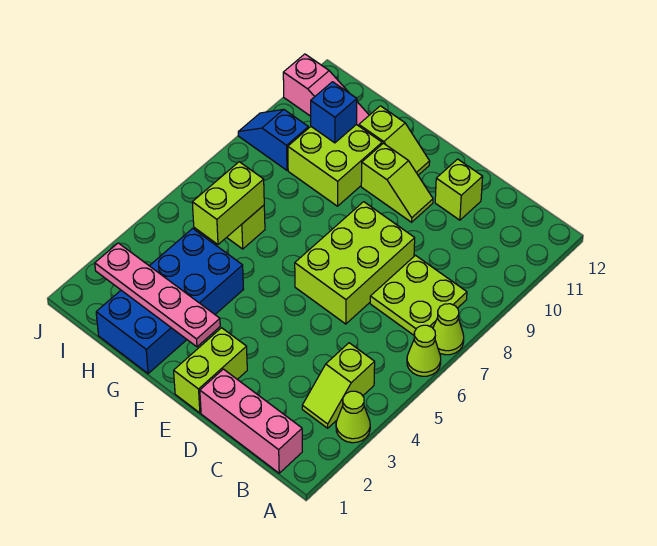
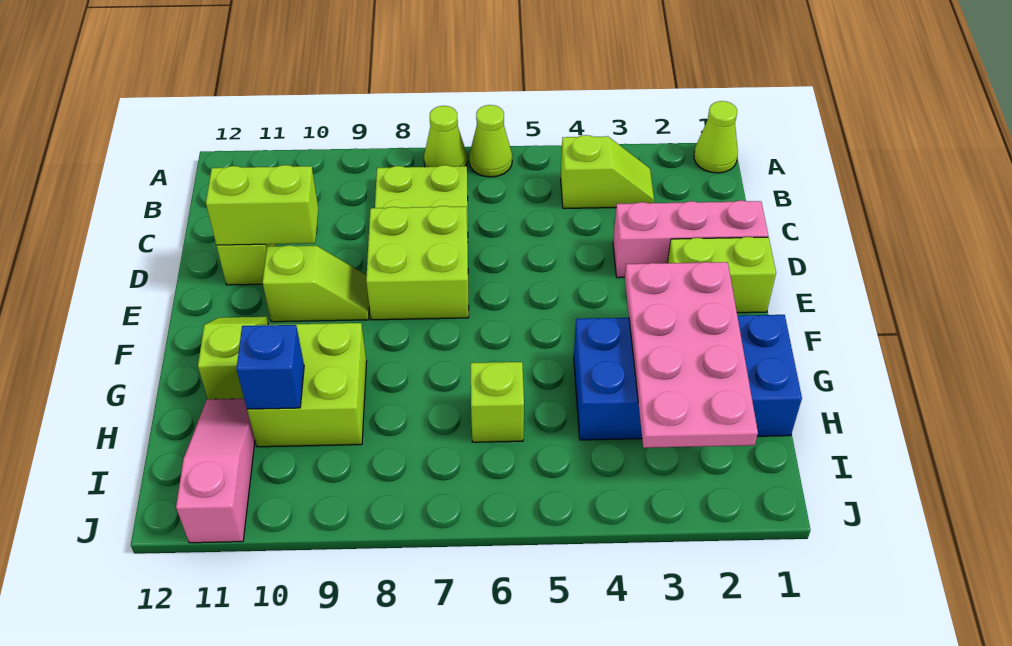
lime 1x1 cone [336,391,370,443] -> lime 1x1 cone moved to [694,101,738,173]
pink 1x3 brick [200,369,302,473] -> pink 1x3 brick turned to [613,200,768,278]
lime 2x3 brick [295,202,415,324] -> lime 2x2 brick [366,206,469,320]
lime 1x2 slope [361,143,433,222] -> lime 1x2 slope turned to [263,245,369,322]
pink 1x4 plate [95,243,220,347] -> pink 2x4 plate [625,262,758,448]
lime 1x2 brick [192,162,264,244] -> lime 1x2 brick moved to [206,165,318,245]
blue 1x2 slope [238,109,308,170] -> none

